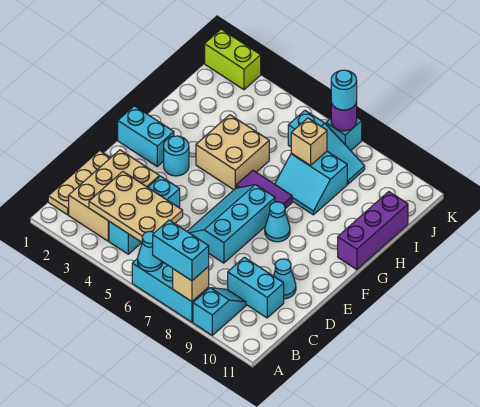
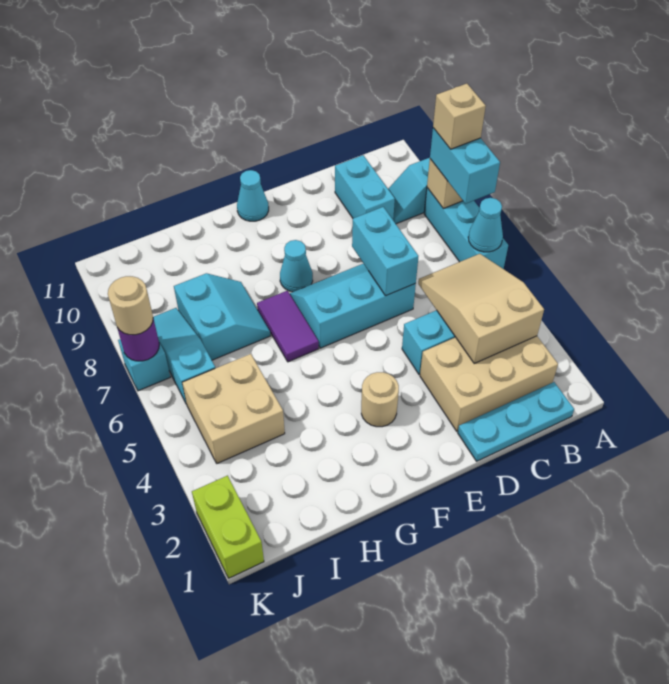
tan 1x3 plate [48,151,111,215] -> cyan 1x3 plate [458,382,574,461]
tan 2x3 plate [89,172,183,242] -> tan 2x3 slope [418,254,544,363]
cyan 2x3 slope [187,185,275,263] -> cyan 2x3 slope turned to [290,264,416,348]
cyan 1x1 cone [274,259,296,299] -> cyan 1x1 cone moved to [237,170,269,221]
cyan 1x2 brick [118,106,174,166] -> cyan 1x2 brick moved to [352,207,418,296]
cyan 1x1 round brick [164,136,189,176] -> tan 1x1 round brick [361,372,399,427]
tan 2x2 brick [196,115,269,190] -> tan 2x2 brick moved to [182,354,285,463]
purple 1x3 brick [338,192,408,270] -> none
tan 1x1 brick [291,118,327,165] -> tan 1x1 brick moved to [433,84,486,149]
cyan 1x1 round brick [331,70,357,110] -> tan 1x1 round brick [108,276,153,335]

